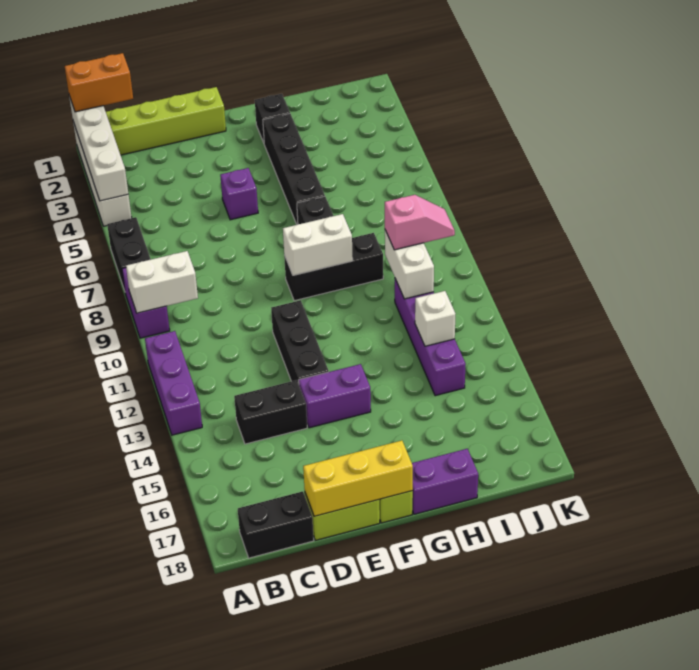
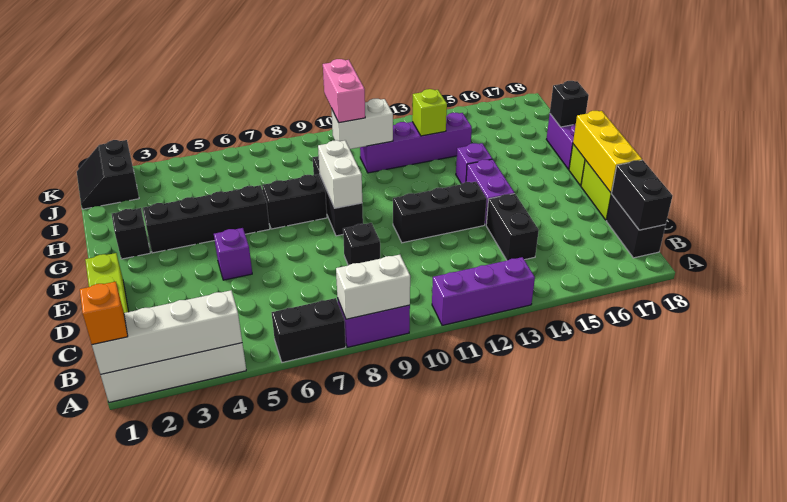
orange 1x2 brick [65,53,133,112] -> orange 1x1 brick [80,282,128,345]
white 1x2 brick [126,251,198,313] -> white 1x2 brick turned to [336,255,410,319]
none -> black 1x2 brick [612,160,672,230]
none -> black 1x1 brick [343,223,380,265]
none -> purple 1x1 brick [456,143,492,184]
none -> black 1x1 brick [550,81,589,127]
pink 1x2 slope [385,195,455,250] -> pink 1x2 brick [323,59,365,123]
white 1x1 brick [415,291,455,346] -> lime 1x1 brick [412,89,447,136]
none -> black 2x2 slope [77,140,139,209]

